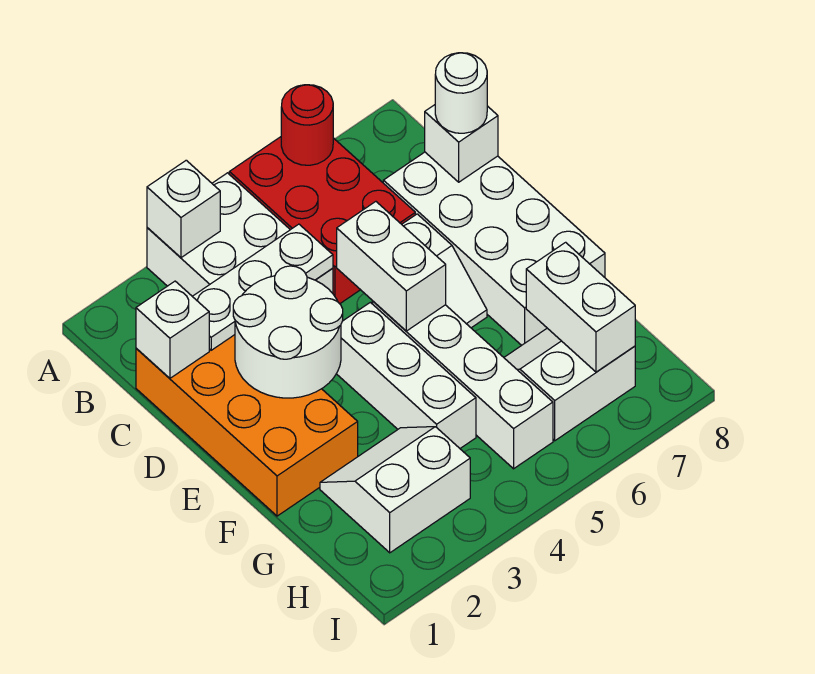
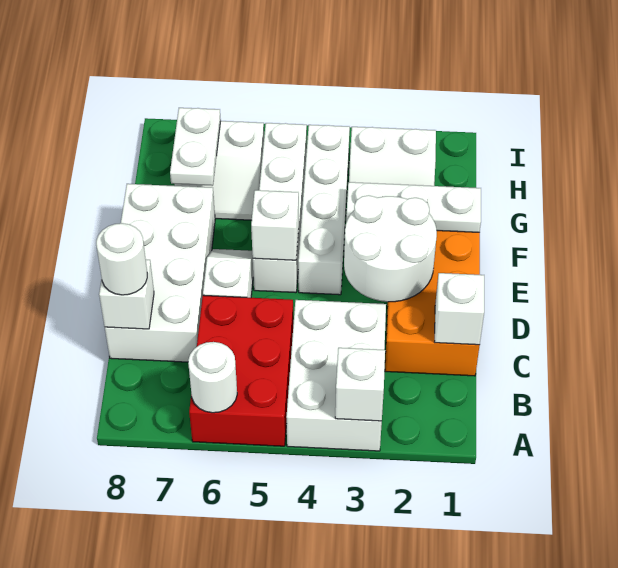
red 1x1 round brick [281,85,333,165] -> white 1x1 round brick [188,342,237,413]
white 1x3 plate [192,224,333,350] -> white 1x3 plate moved to [346,182,481,232]
white 1x2 brick [337,202,446,331] -> white 1x1 brick [251,190,299,260]
white 1x3 brick [336,302,476,448] -> white 1x4 brick [298,125,350,295]
white 1x2 brick [526,242,635,372] -> white 1x2 plate [170,108,221,186]

